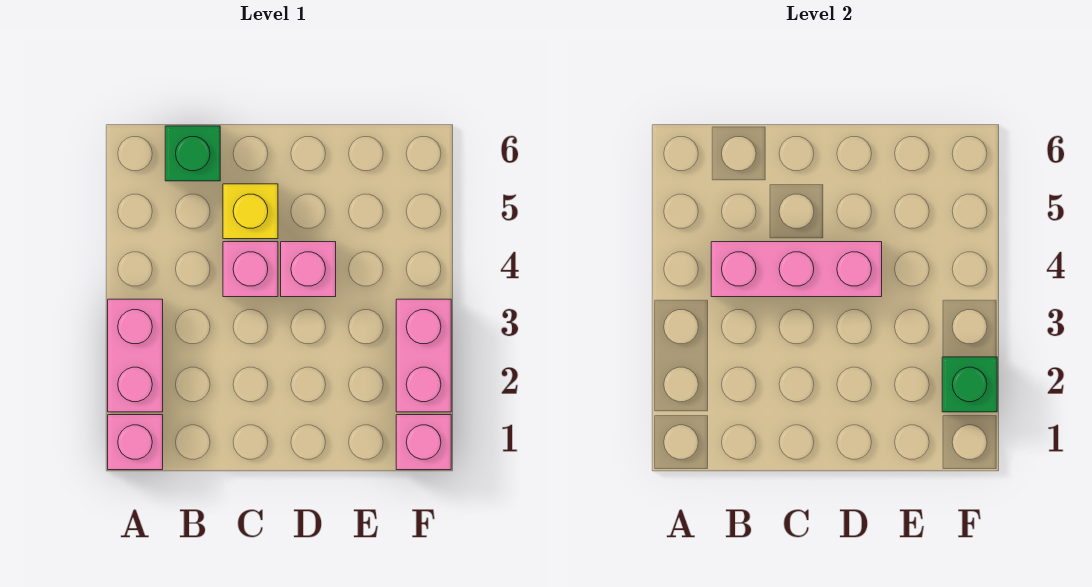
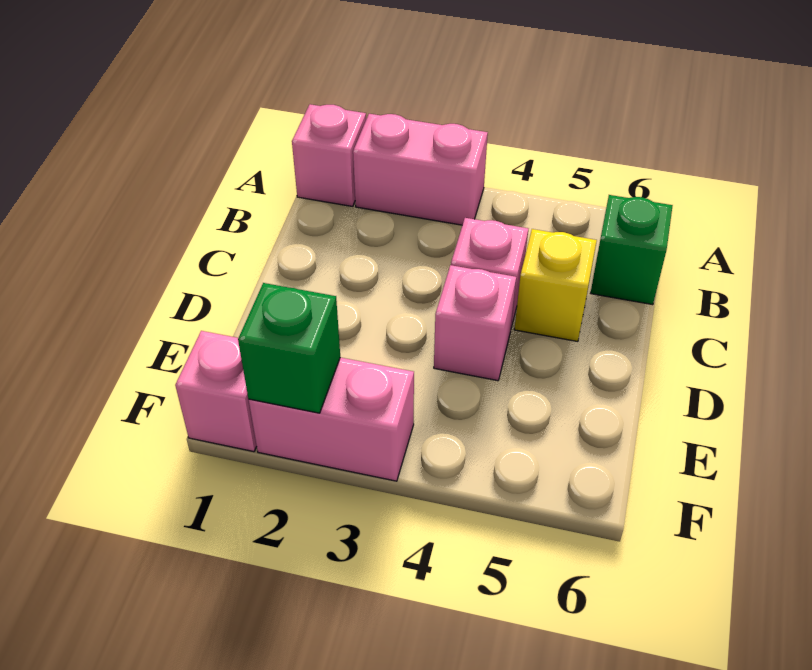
pink 1x3 brick [711,242,882,297] -> none

